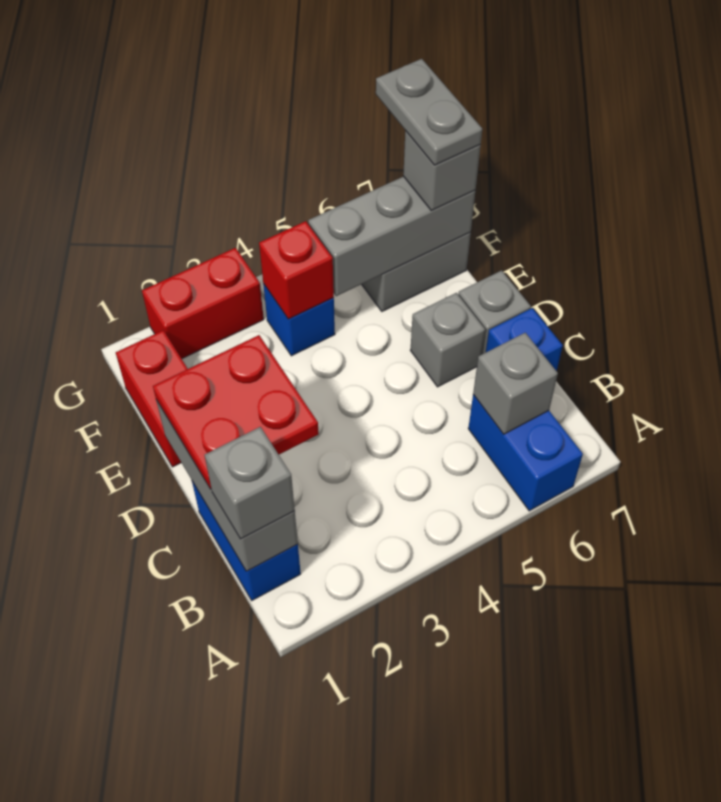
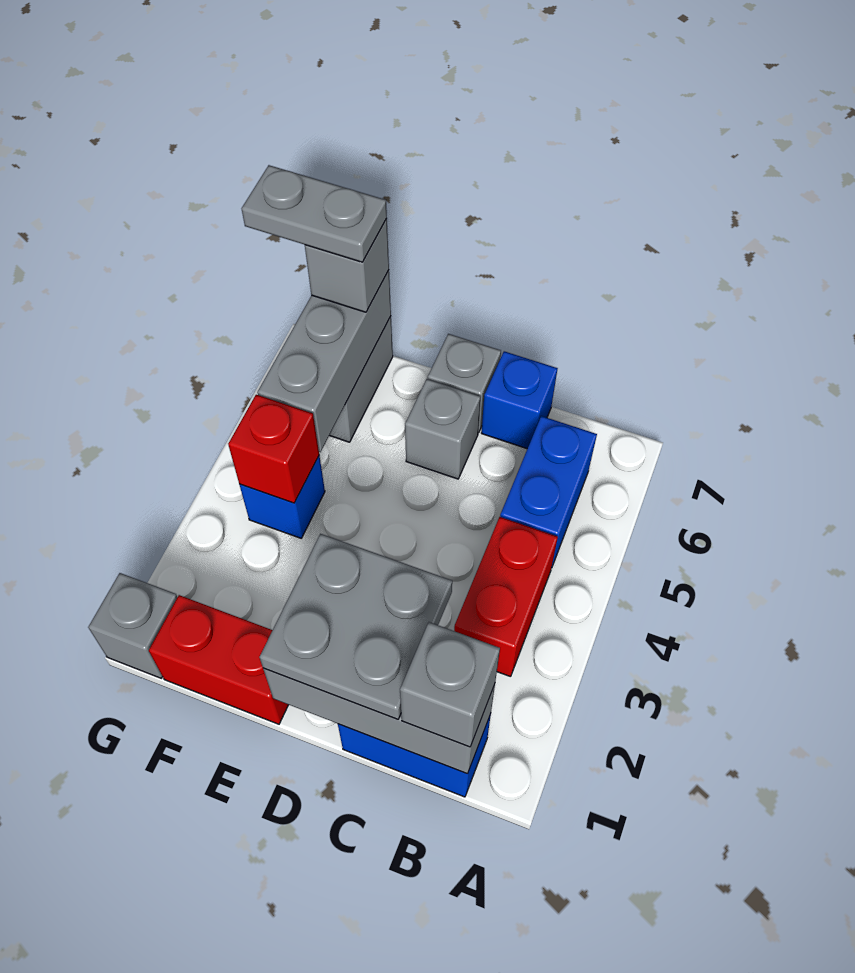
blue 1x2 brick [468,395,583,511] -> blue 1x2 brick turned to [500,416,597,566]
grey 1x1 brick [473,333,558,434] -> grey 1x1 brick moved to [88,573,177,678]
red 2x2 plate [153,335,319,489] -> grey 2x2 plate [259,534,452,719]
red 1x2 brick [142,248,264,359] -> red 1x2 brick moved to [454,517,558,677]

